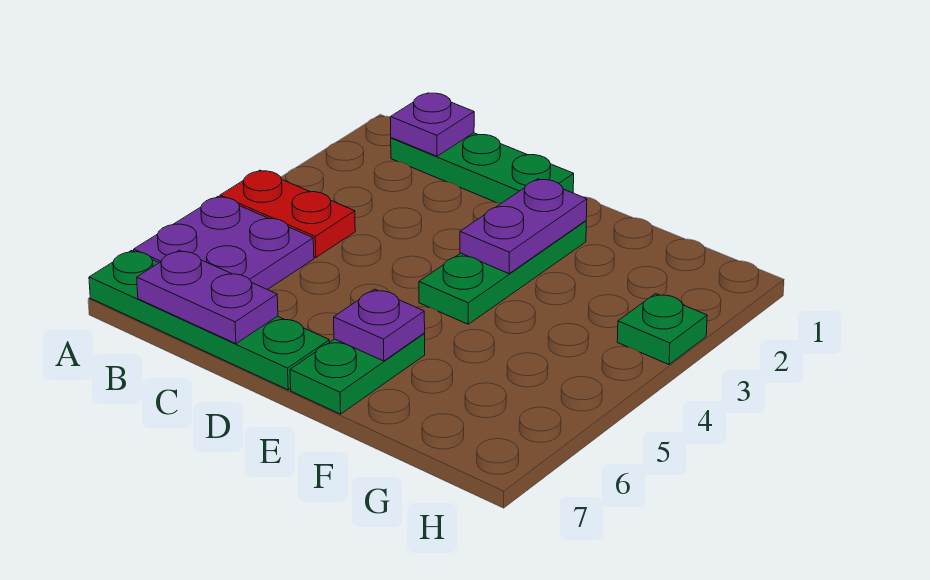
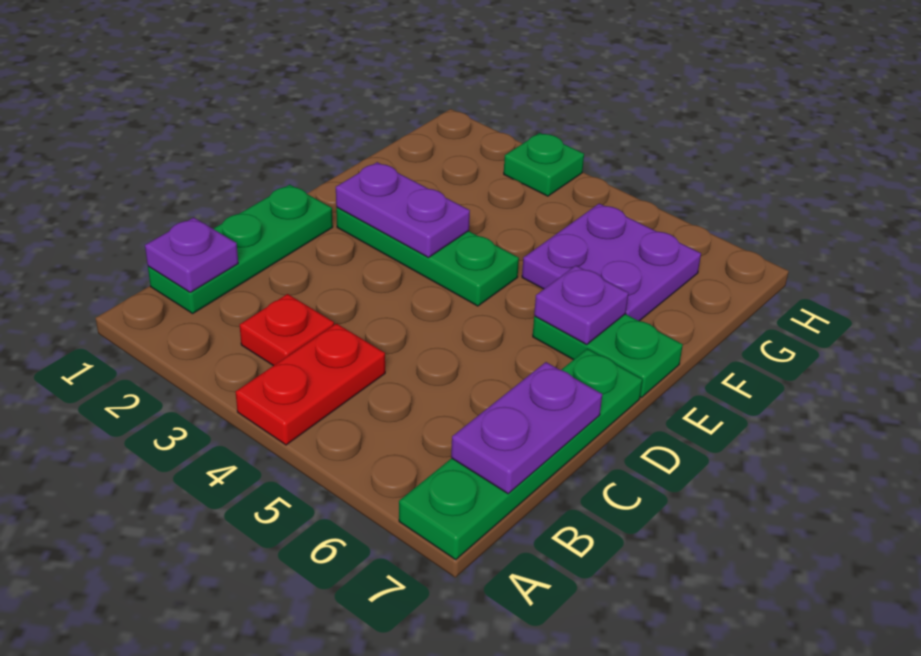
purple 2x2 plate [134,197,314,290] -> purple 2x2 plate moved to [522,204,701,321]
none -> red 1x1 plate [240,294,334,366]

